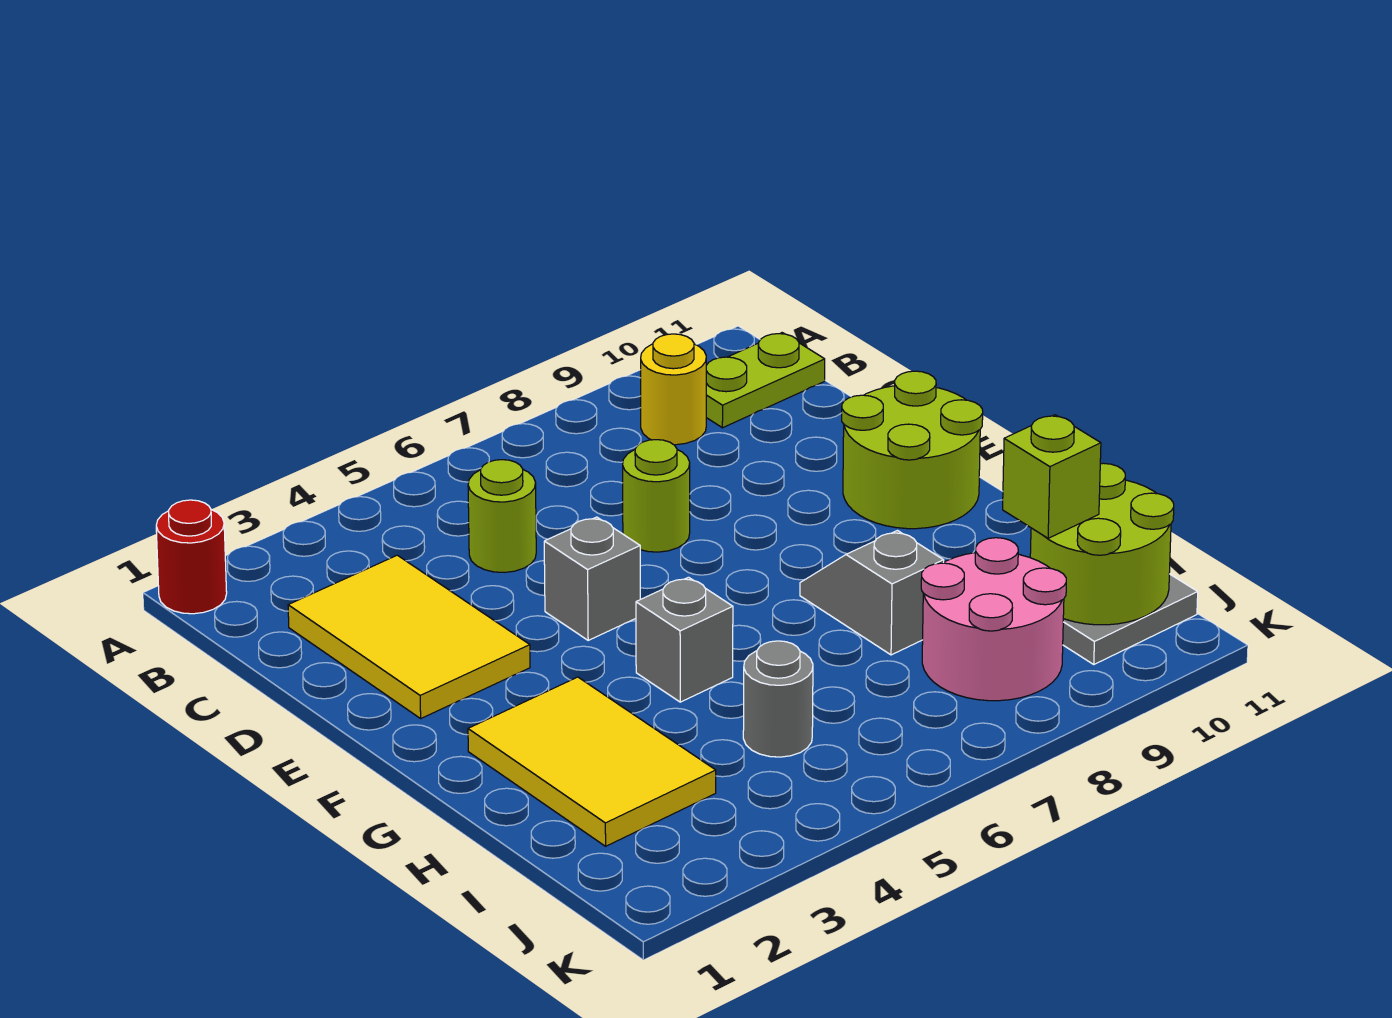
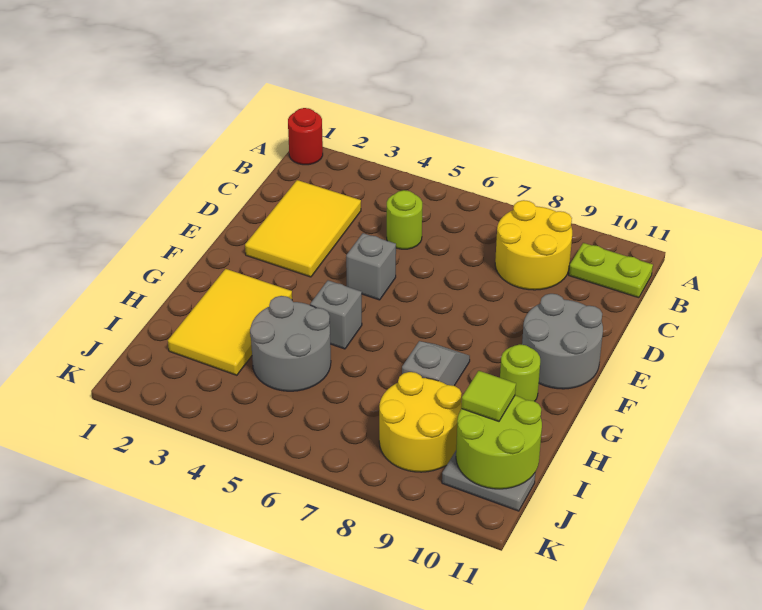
yellow 1x1 round brick [641,334,706,445] -> yellow 2x2 round brick [495,200,572,290]
lime 1x1 round brick [623,440,690,552] -> lime 1x1 round brick moved to [500,344,540,401]
lime 2x2 round brick [842,371,983,529] -> grey 2x2 round brick [522,294,603,389]
grey 1x1 round brick [743,641,813,757] -> grey 2x2 round brick [250,296,331,391]
pink 2x2 round brick [921,538,1066,701] -> yellow 2x2 round brick [379,372,462,472]
lime 1x1 brick [1003,415,1101,538] -> lime 1x1 tile [461,371,516,421]

